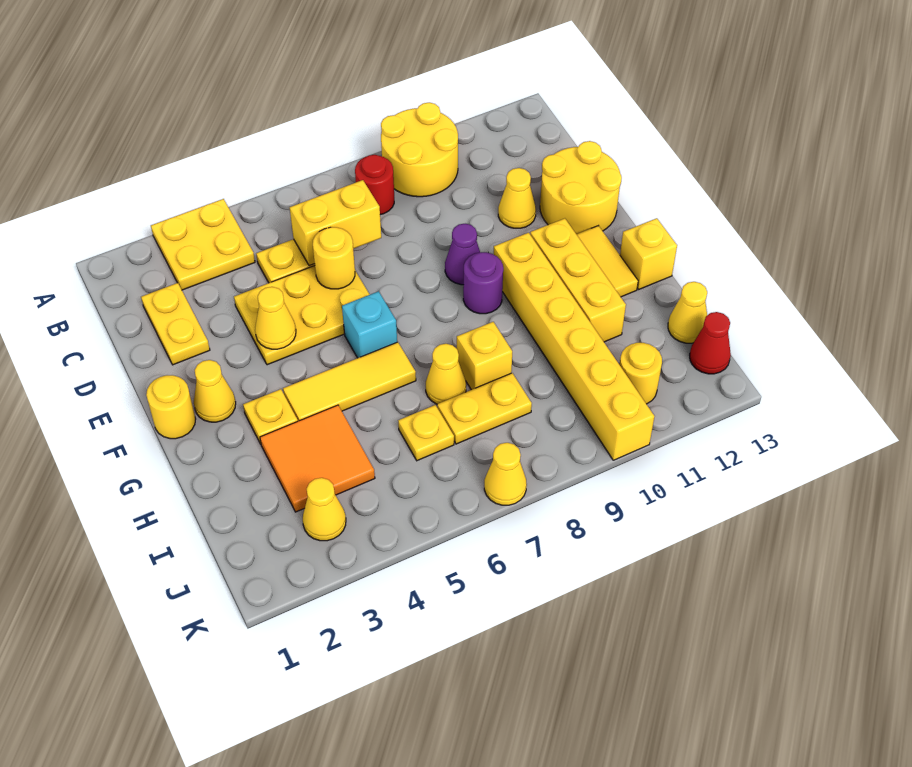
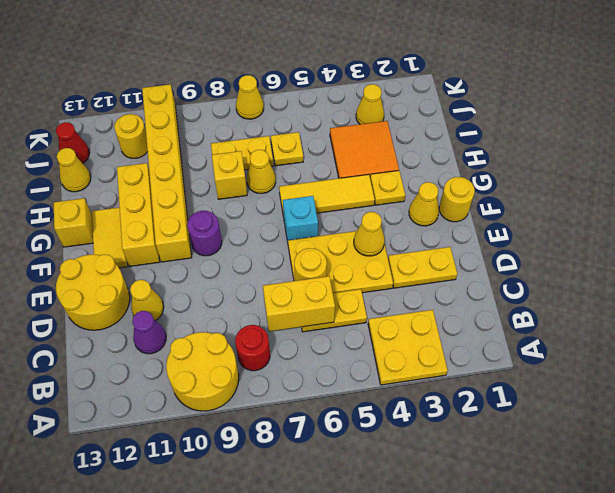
yellow 1x2 plate [141,283,210,365] -> yellow 1x2 plate turned to [388,247,457,288]
purple 1x1 cone [445,224,480,285] -> purple 1x1 cone moved to [132,311,166,354]

